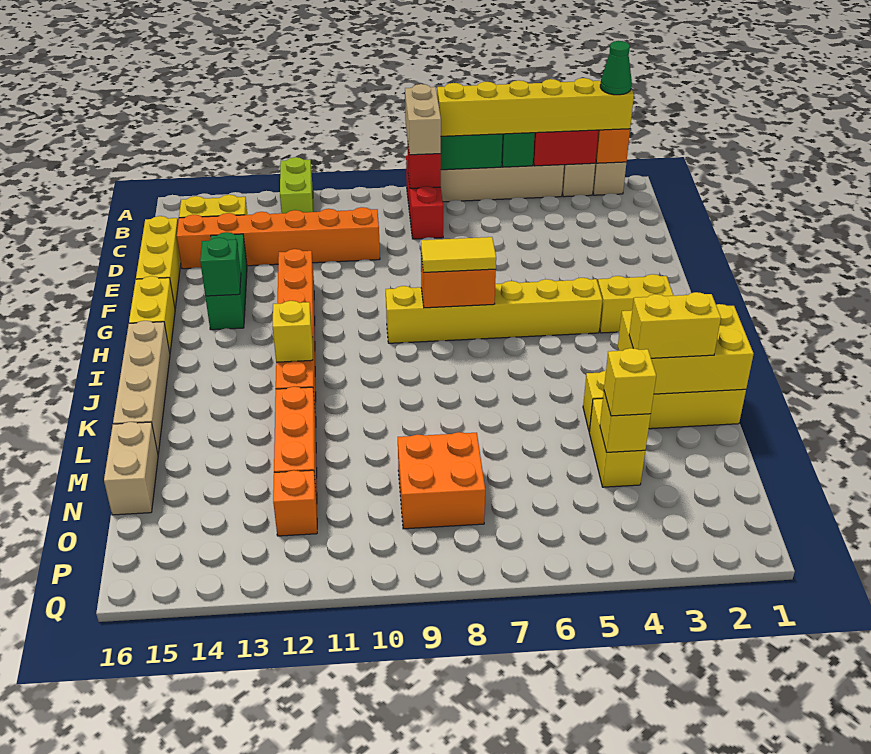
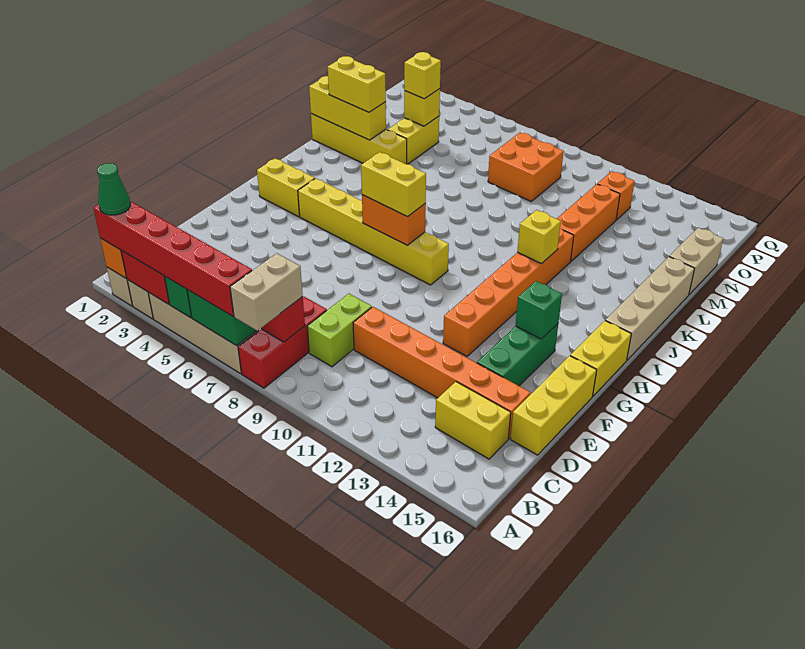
yellow 1x6 brick [437,78,634,136] -> red 1x6 brick [93,201,252,316]
lime 1x2 brick [280,157,313,213] -> lime 1x2 brick moved to [307,294,372,367]
yellow 1x2 tile [421,237,496,273] -> yellow 1x2 brick [361,152,426,217]
yellow 2x3 brick [618,304,754,394] -> yellow 1x3 brick [309,76,386,140]

